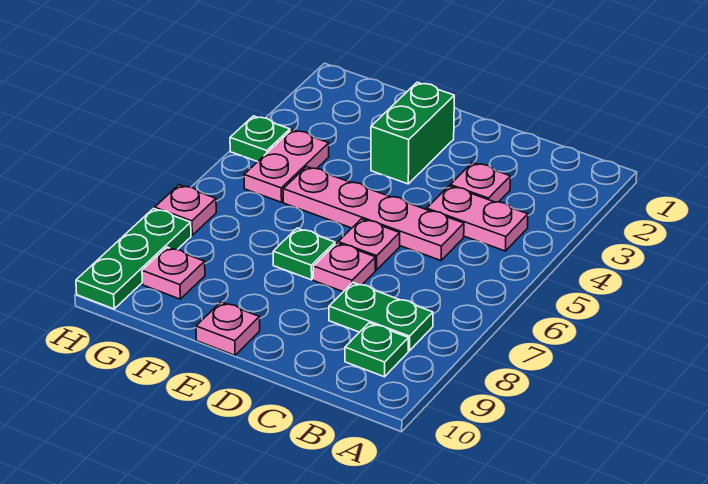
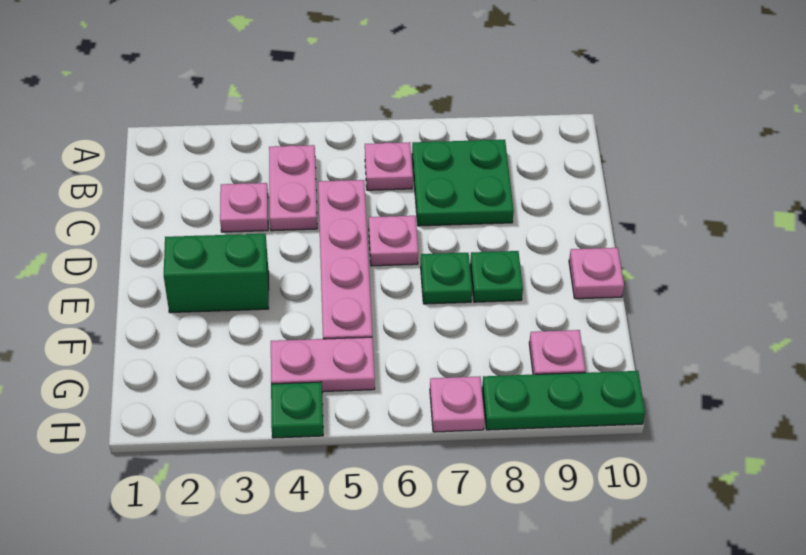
green 1x2 plate [329,283,433,351] -> green 2x2 plate [412,140,514,226]
green 1x1 plate [345,323,408,377] -> green 1x1 plate moved to [470,251,523,302]
pink 1x1 plate [313,243,375,292] -> pink 1x1 plate moved to [365,142,413,190]

